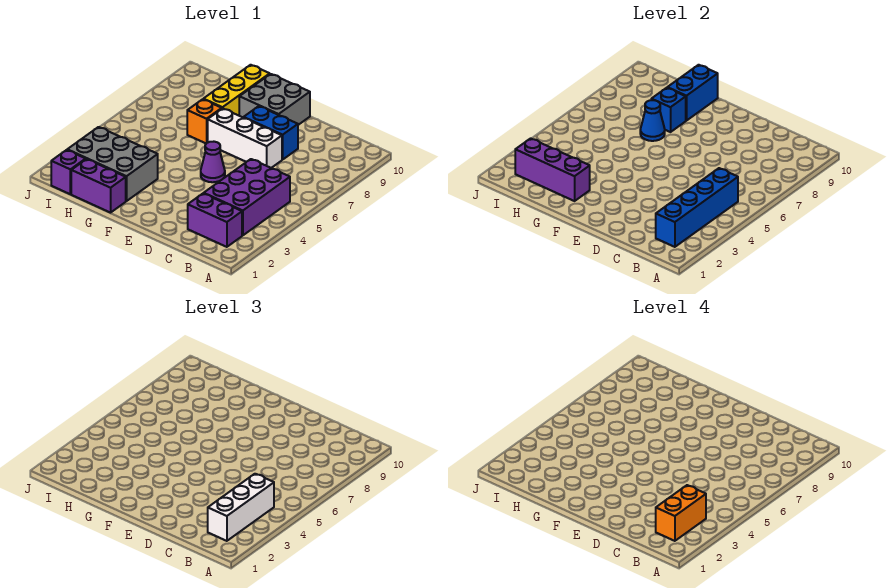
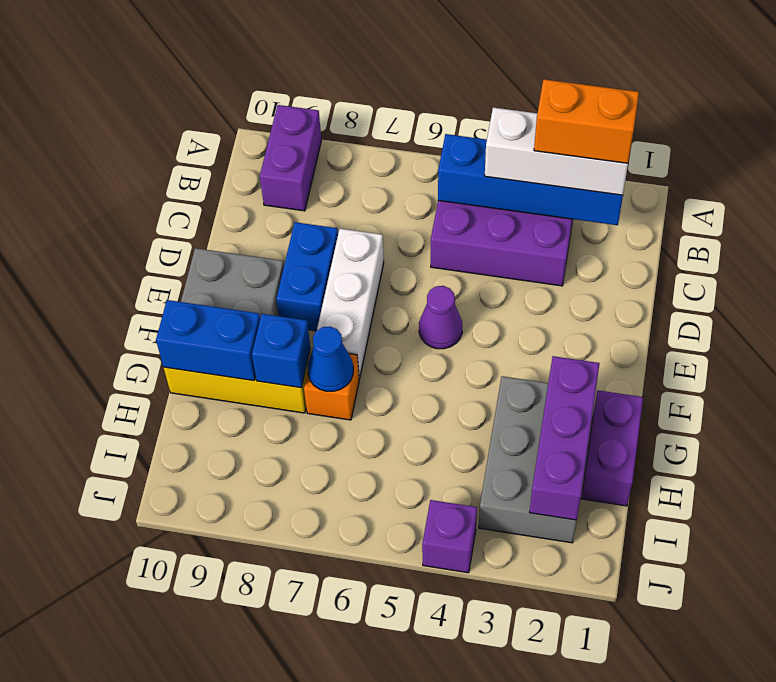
purple 1x2 brick [188,193,242,247] -> purple 1x2 brick moved to [260,105,322,211]
purple 1x1 brick [51,150,86,194] -> purple 1x1 brick moved to [422,500,477,573]

